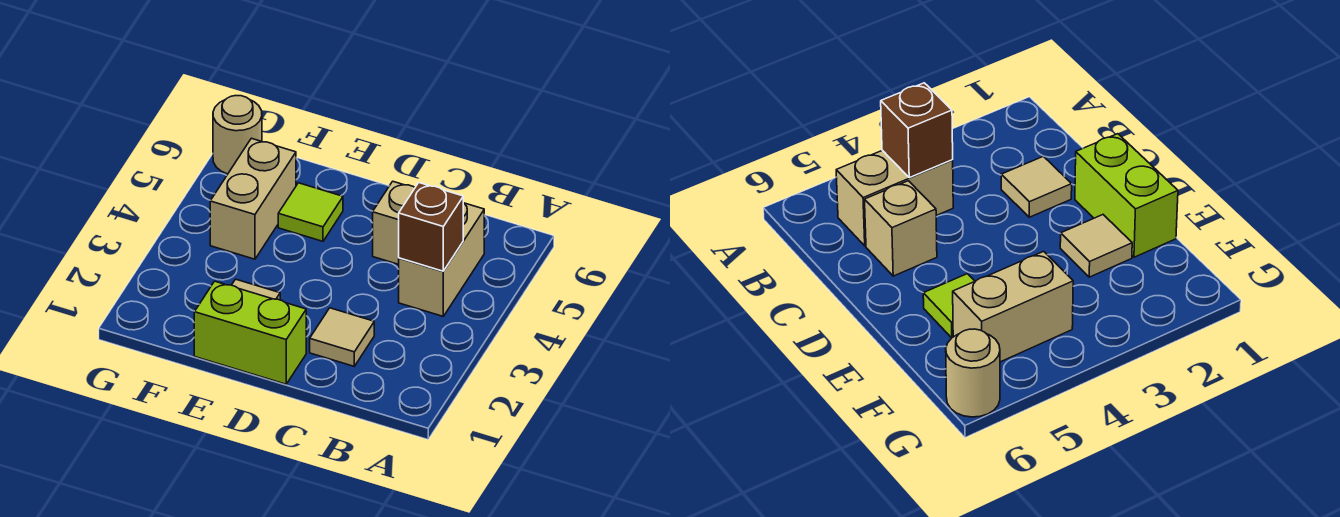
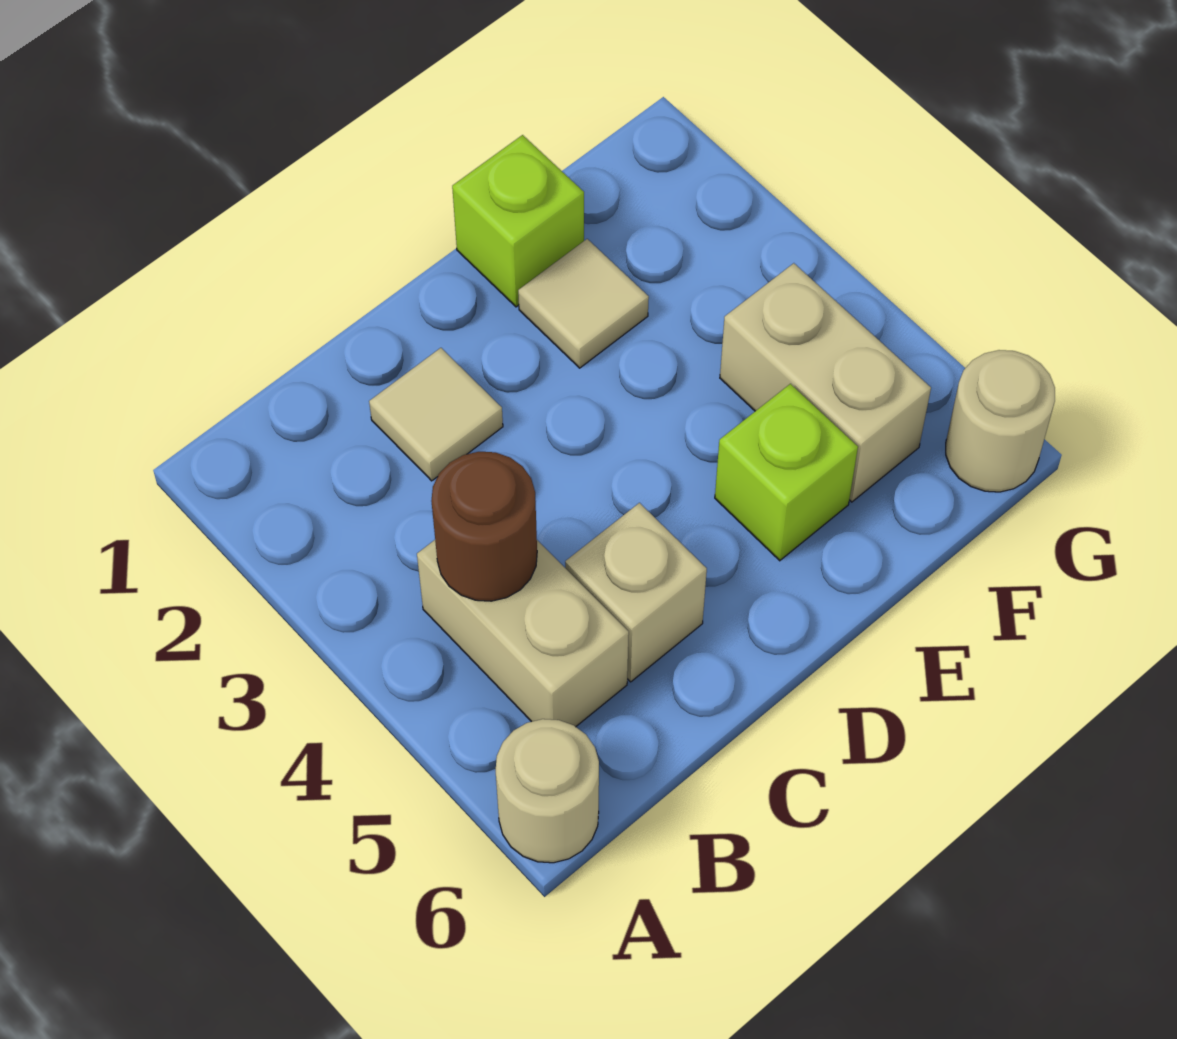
none -> tan 1x1 round brick [496,719,599,863]
brown 1x1 brick [399,183,463,271] -> brown 1x1 round brick [431,452,537,601]
lime 1x2 brick [194,281,306,384] -> lime 1x1 brick [452,135,584,307]
lime 1x1 tile [278,183,343,241] -> lime 1x1 brick [715,384,858,561]

